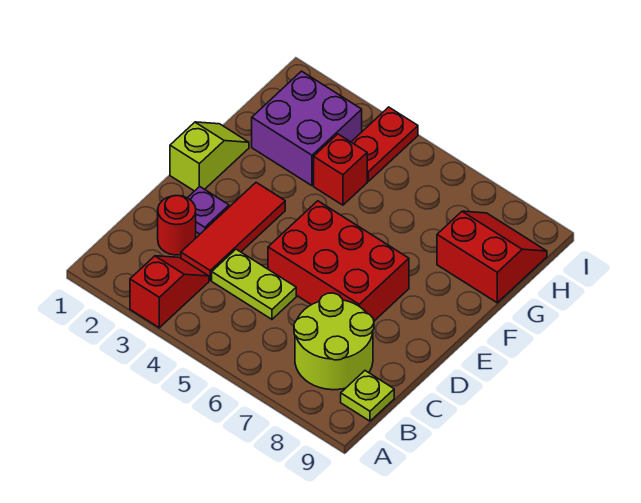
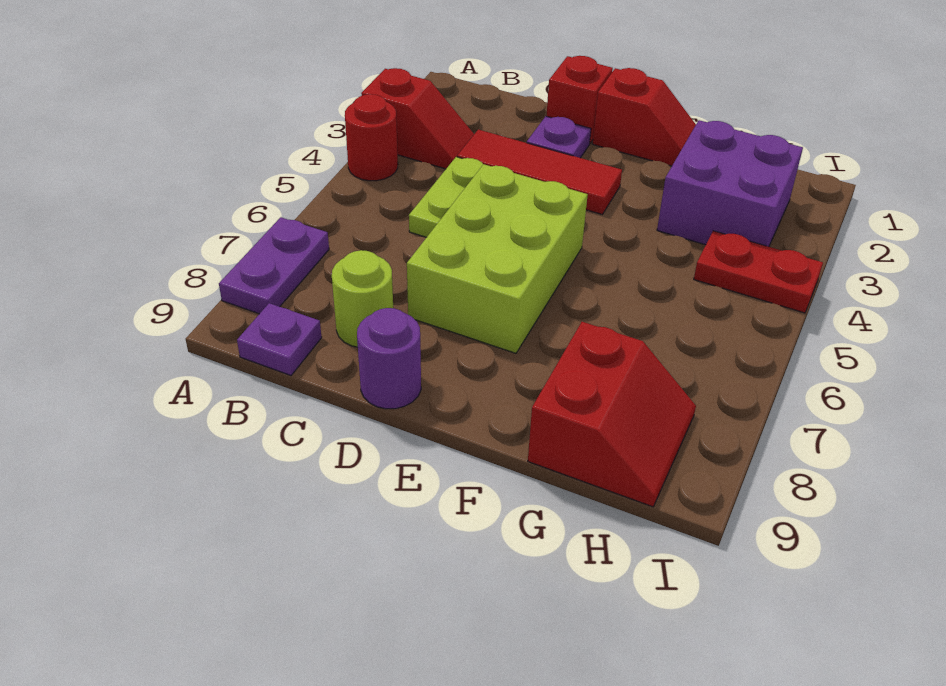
none -> purple 1x2 plate [219,217,329,314]
lime 2x2 round brick [294,293,374,390] -> lime 1x1 round brick [332,250,393,347]
lime 1x1 plate [341,371,394,421] -> purple 1x1 plate [237,303,322,376]
red 1x1 round brick [158,196,196,255] -> red 1x1 round brick moved to [345,94,398,181]
red 2x3 brick [268,201,409,321] -> lime 2x3 brick [407,164,588,353]
none -> purple 1x1 round brick [357,308,421,409]
lime 1x2 slope [170,122,249,191] -> red 1x2 slope [593,68,696,166]
red 1x1 brick [314,134,367,205] -> red 1x1 brick moved to [547,56,613,144]

